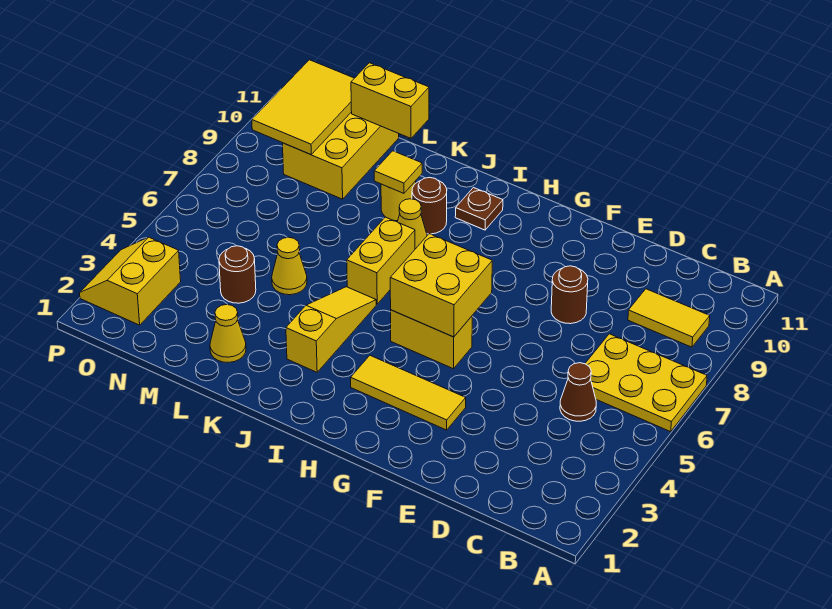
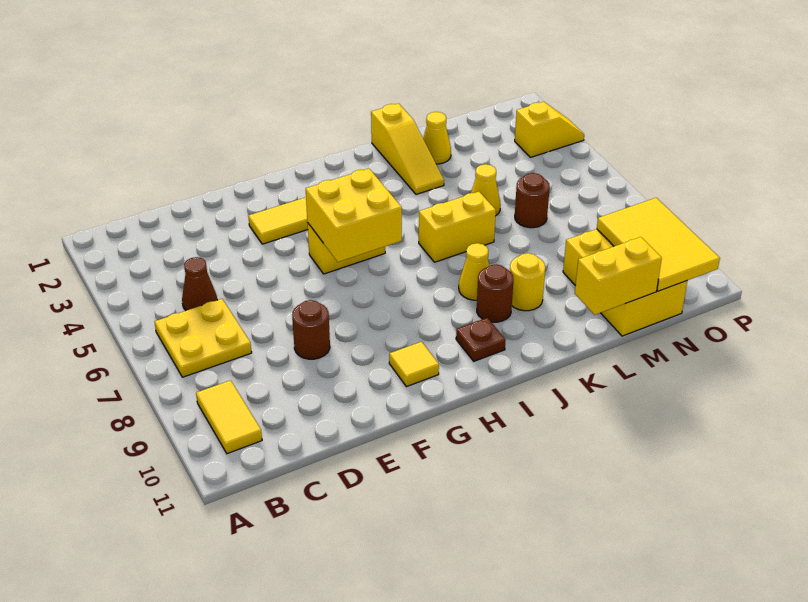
yellow 2x3 plate [585,334,707,432] -> yellow 2x2 plate [155,299,252,377]
yellow 1x2 tile [628,289,710,347] -> yellow 1x2 tile turned to [196,380,262,454]
yellow 1x3 slope [286,287,376,372] -> yellow 1x3 slope moved to [371,103,444,194]
yellow 1x2 brick [347,217,415,304] -> yellow 1x2 brick turned to [419,192,496,262]
yellow 1x1 tile [374,151,422,193] -> yellow 1x1 tile moved to [389,342,439,387]
brown 1x1 round brick [219,246,256,303] -> brown 1x1 round brick moved to [515,173,550,228]
yellow 2x2 slope [80,237,181,325] -> yellow 1x2 slope [515,102,584,157]

